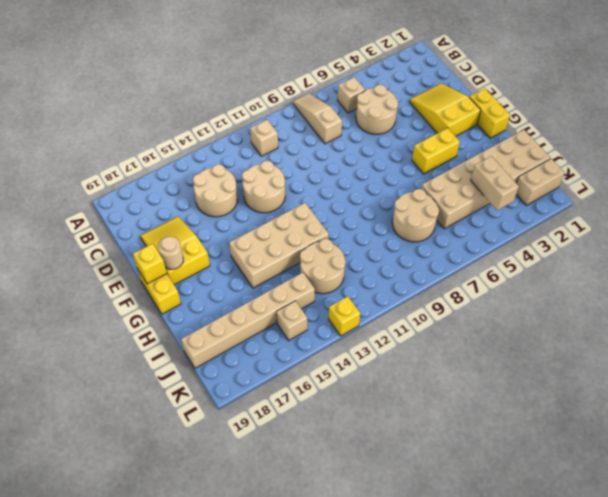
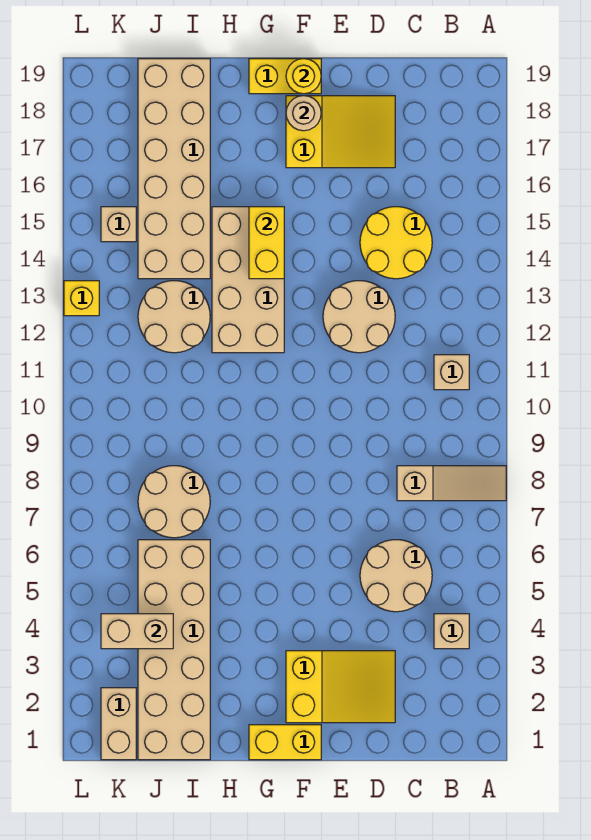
tan 1x1 brick [337,77,365,113] -> tan 1x1 brick moved to [434,614,469,649]
tan 2x2 round brick [193,164,238,217] -> yellow 2x2 round brick [360,207,432,279]
yellow 1x1 brick [133,244,167,284] -> yellow 1x1 round brick [286,59,321,94]
yellow 1x2 brick [412,128,460,174] -> yellow 1x2 brick moved to [249,207,284,279]
tan 1x6 brick [181,273,315,368] -> tan 2x6 brick [138,59,210,279]

